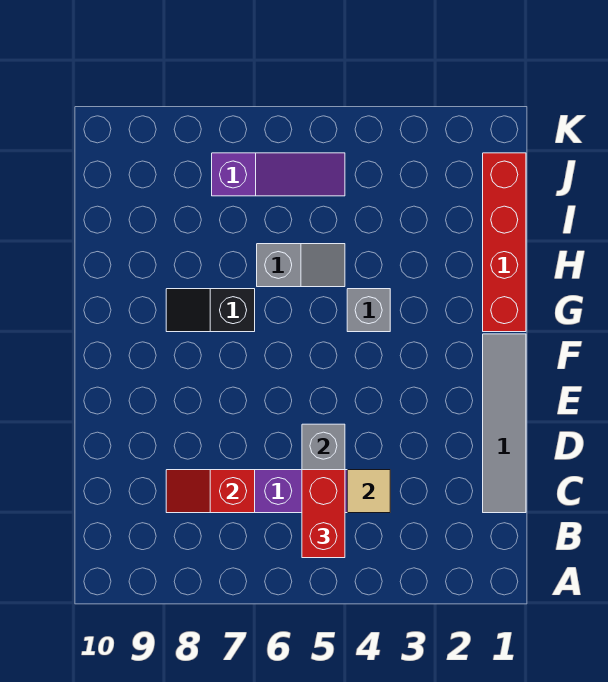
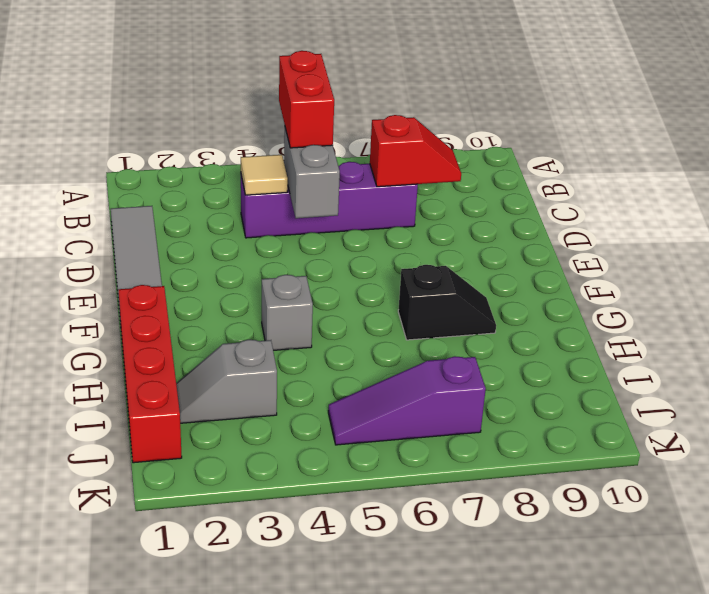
grey 1x2 slope [257,244,345,287] -> grey 1x2 slope moved to [176,340,277,423]

